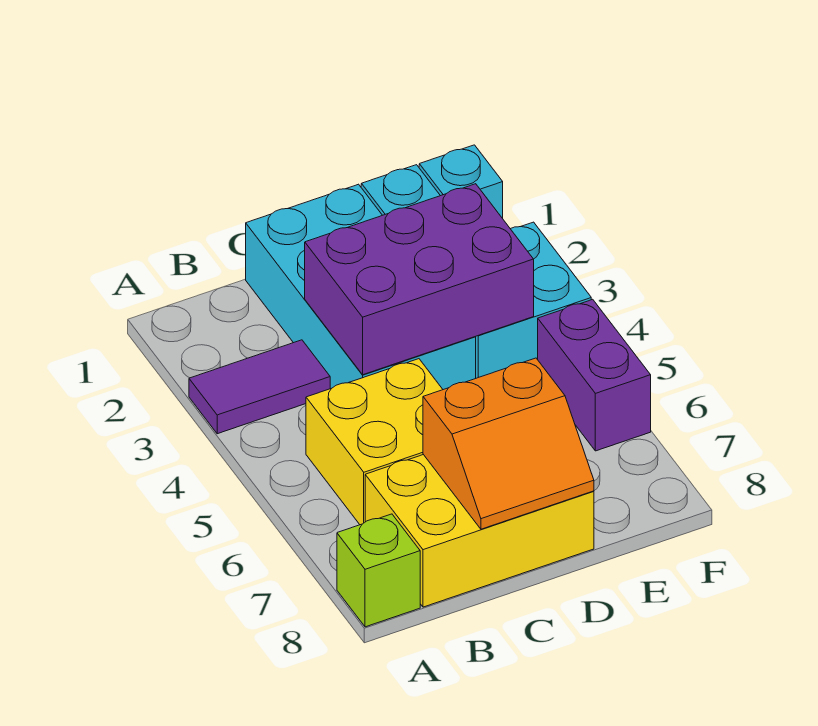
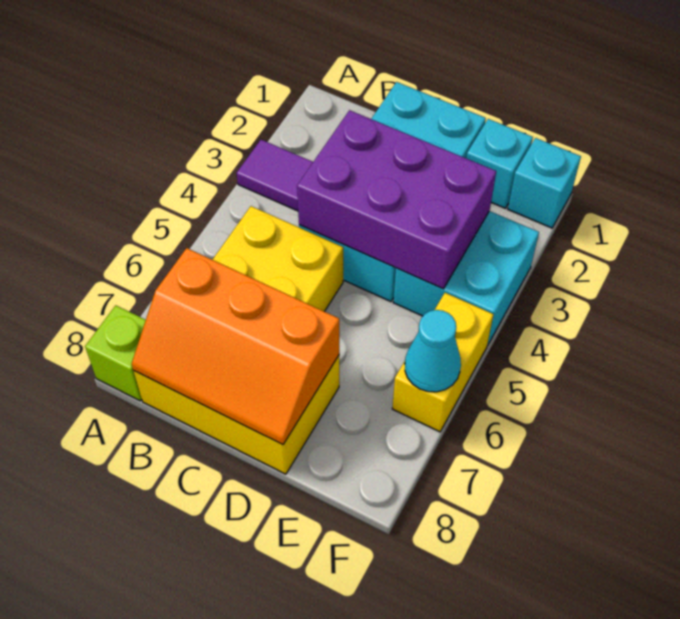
orange 2x2 slope [423,358,594,529] -> orange 2x3 slope [132,248,339,445]
purple 1x2 brick [538,299,651,451] -> yellow 1x2 brick [392,293,493,432]
none -> cyan 1x1 cone [405,310,461,392]

